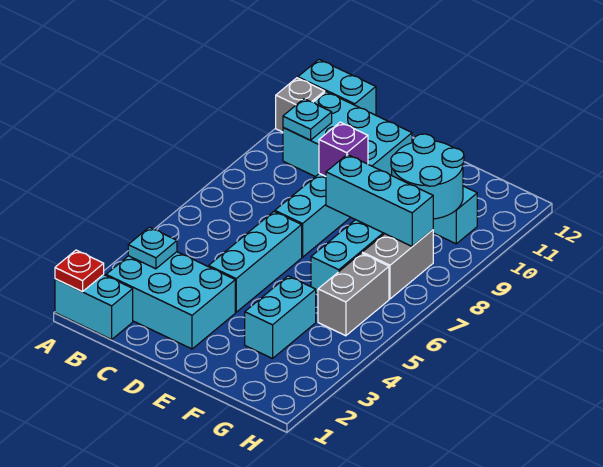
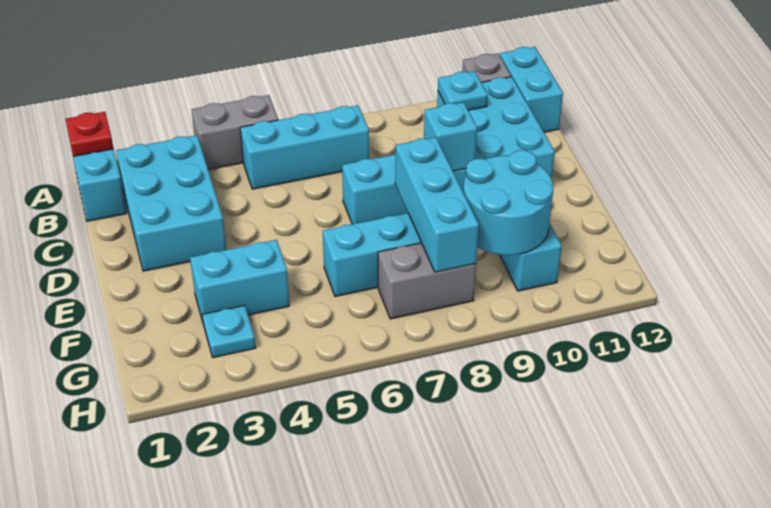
cyan 1x1 plate [128,227,177,269] -> cyan 1x1 plate moved to [202,305,256,358]
cyan 1x3 brick [209,212,302,312] -> cyan 1x3 brick moved to [240,105,369,189]
purple 1x1 brick [319,122,368,176] -> cyan 1x1 brick [424,102,477,171]
grey 1x2 brick [318,253,389,336] -> grey 1x2 brick moved to [191,95,278,170]

